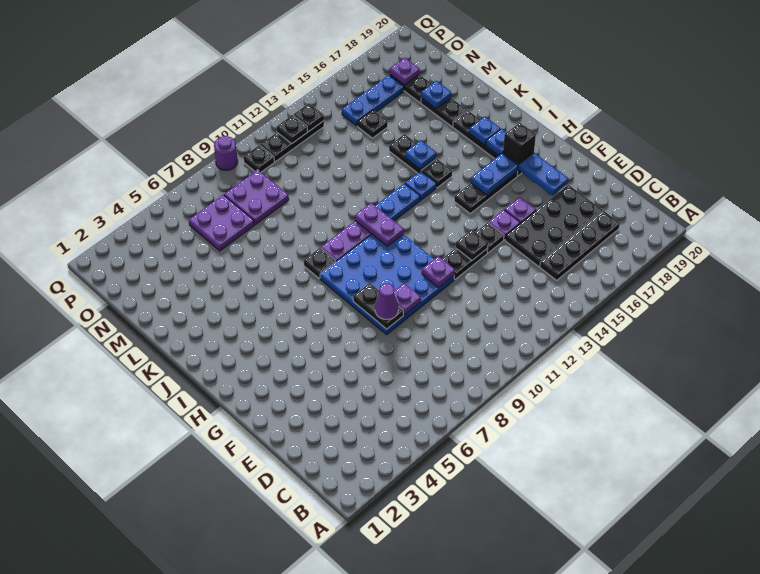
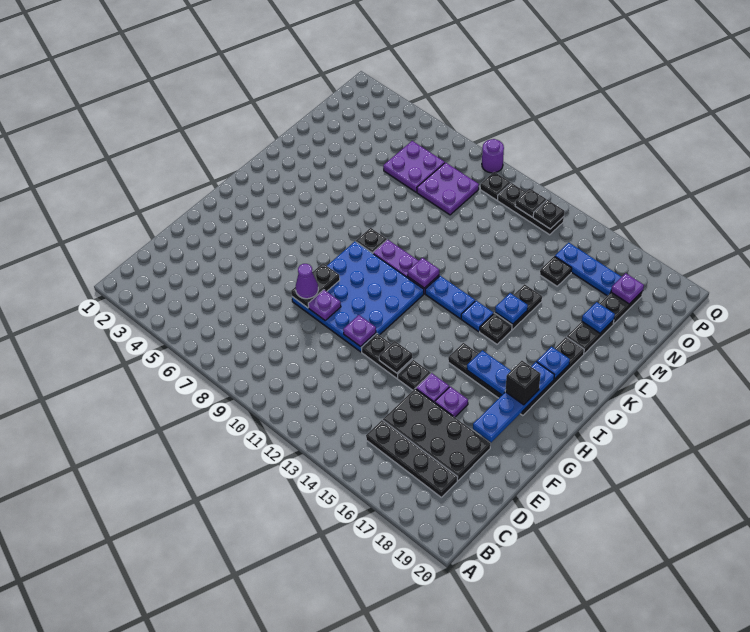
purple 1x2 plate [355,203,404,246] -> purple 1x1 plate [408,258,439,288]

